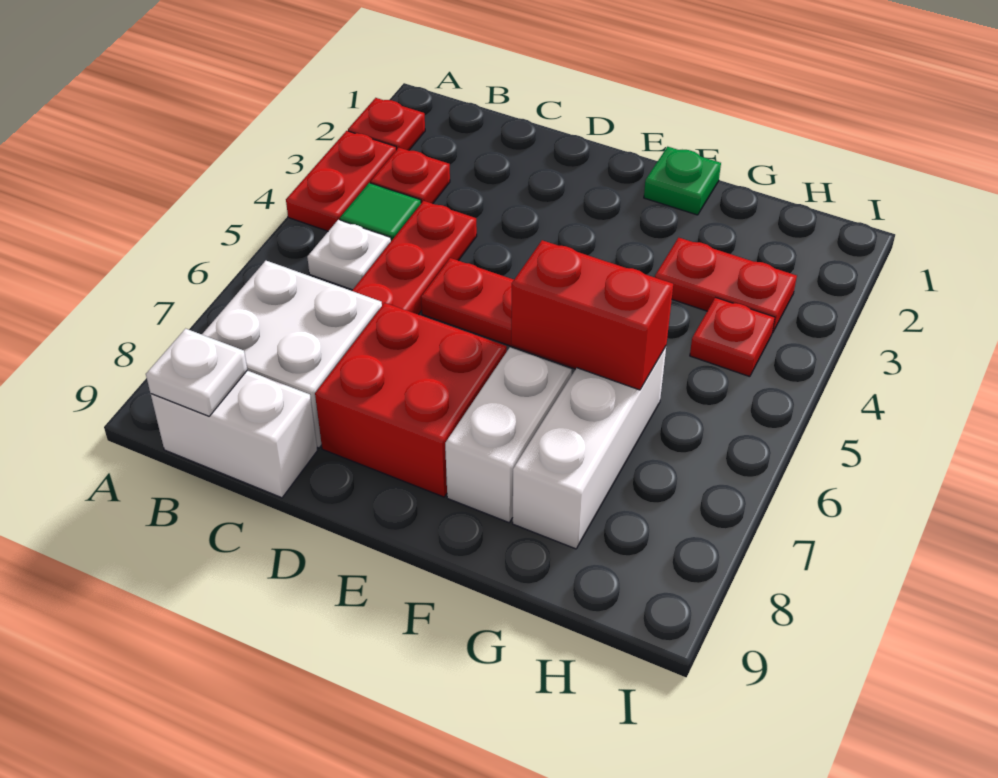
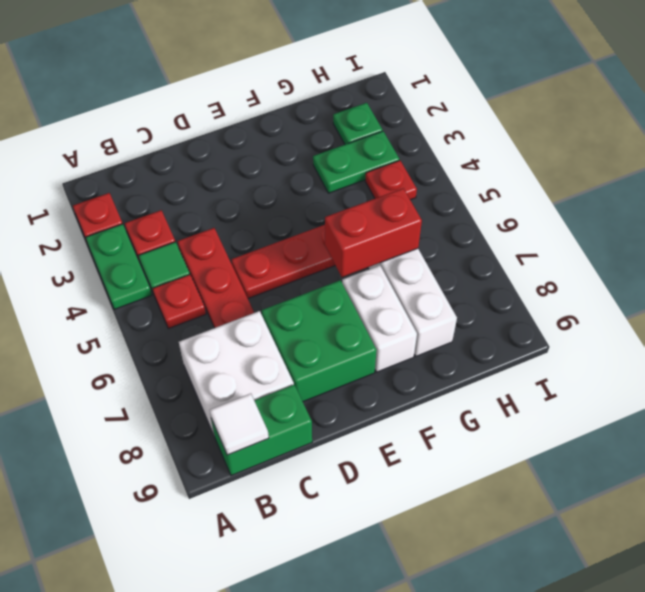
red 1x2 plate [286,131,396,231] -> green 1x2 plate [85,224,152,309]
white 1x1 plate [307,220,391,290] -> red 1x1 plate [153,275,206,329]
white 1x2 brick [151,371,317,498] -> green 1x2 brick [211,385,312,476]
white 1x1 plate [146,329,247,416] -> white 1x1 tile [210,394,269,455]
red 2x2 brick [315,303,507,497] -> green 2x2 brick [262,280,377,402]
green 1x1 plate [644,147,721,215] -> green 1x1 plate moved to [333,103,383,144]
red 1x2 plate [655,238,797,333] -> green 1x2 plate [313,131,399,193]

